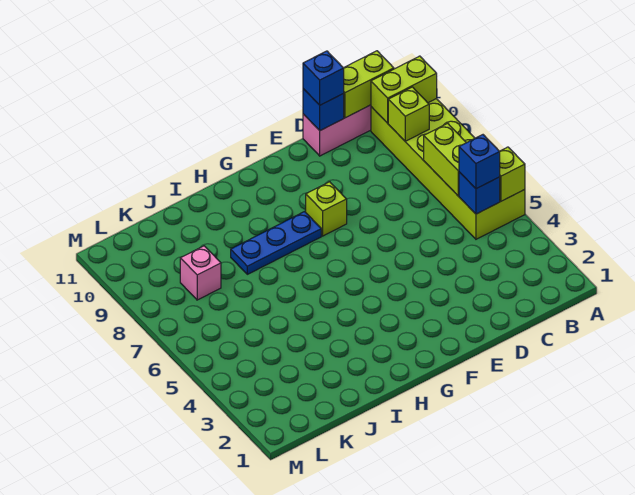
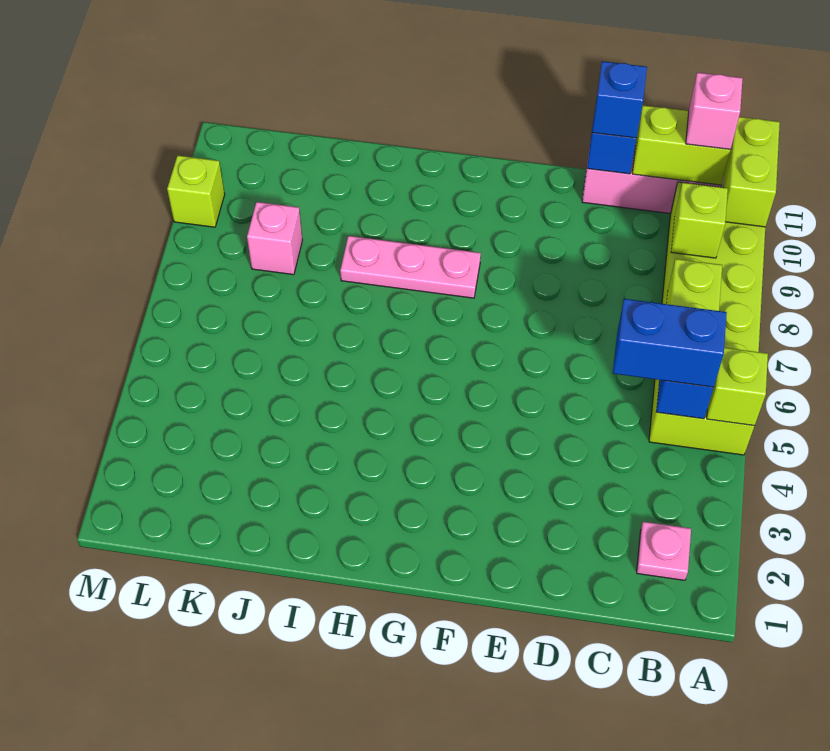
lime 1x2 brick [371,56,437,123] -> lime 1x2 brick turned to [723,117,780,227]
none -> pink 1x1 plate [637,522,691,580]
blue 1x1 brick [459,135,500,189] -> blue 1x2 brick [613,299,727,387]
none -> pink 1x1 brick [686,73,743,149]
lime 1x1 brick [306,182,347,236] -> lime 1x1 brick moved to [167,156,225,227]
blue 1x3 plate [231,212,321,274] -> pink 1x3 plate [340,236,481,298]

